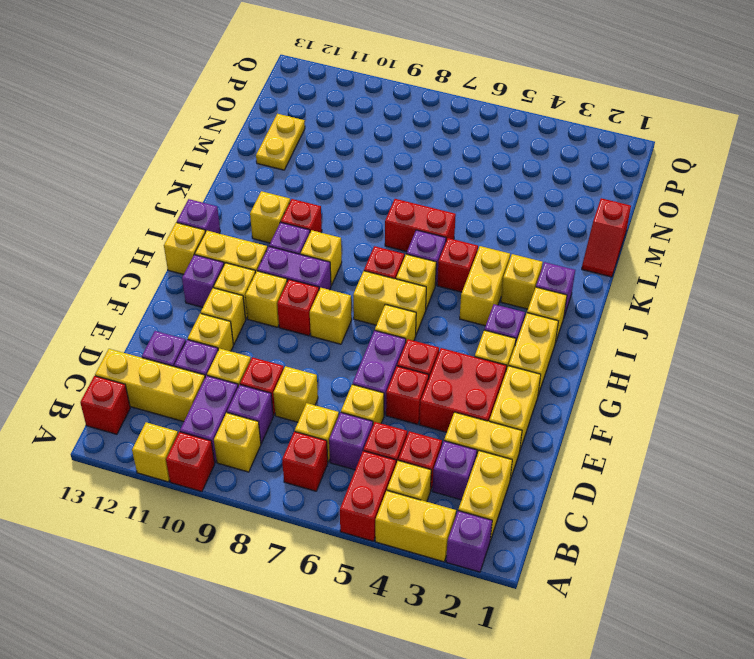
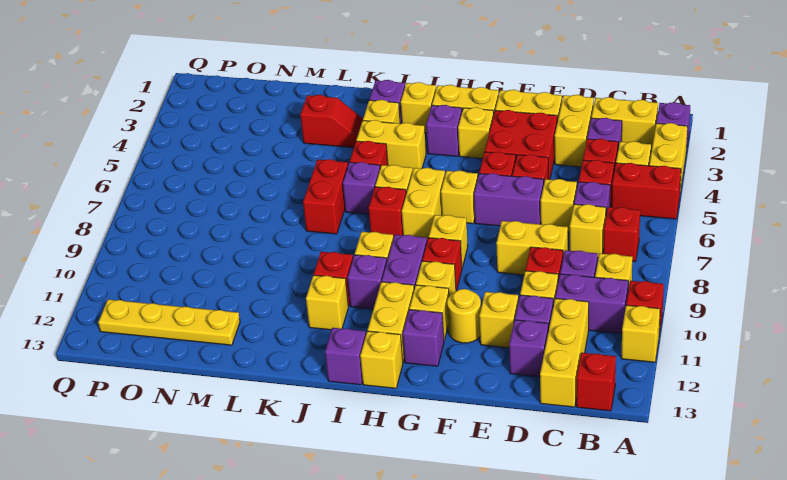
yellow 1x1 brick [273,366,318,422] -> yellow 1x2 brick [496,221,568,275]
yellow 1x1 brick [201,288,246,345] -> yellow 1x1 round brick [447,289,481,343]
red 1x2 slope [582,198,631,277] -> red 1x2 slope moved to [300,95,363,148]
yellow 1x2 plate [256,114,305,170] -> yellow 1x4 plate [98,299,240,345]

